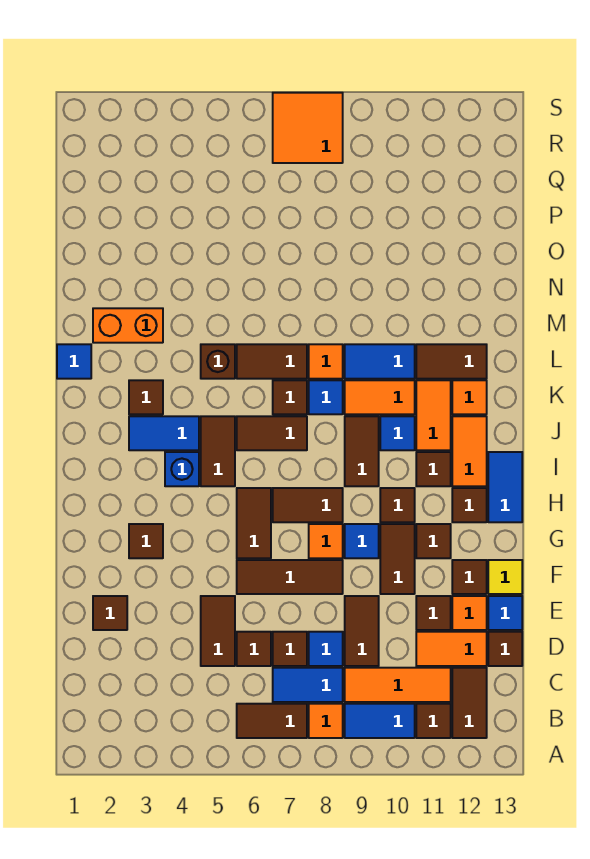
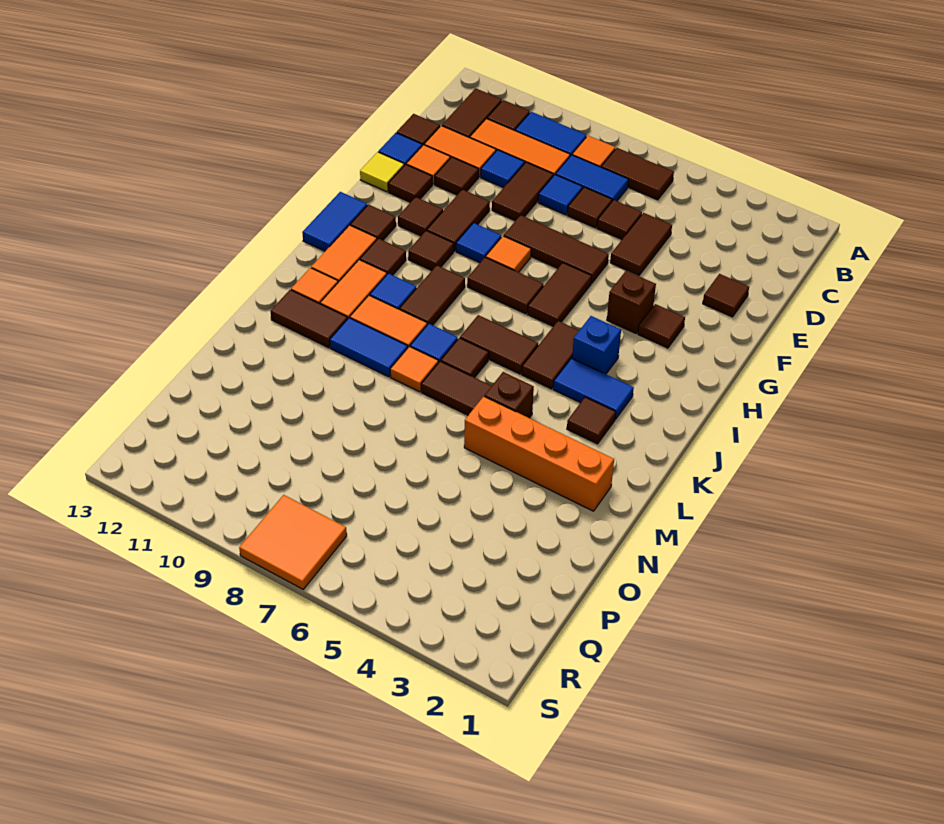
none -> brown 1x1 brick [607,271,656,333]
blue 1x1 tile [57,344,91,379] -> blue 1x1 tile moved to [481,150,525,188]
orange 1x2 brick [93,308,163,343] -> orange 1x4 brick [464,396,614,511]

